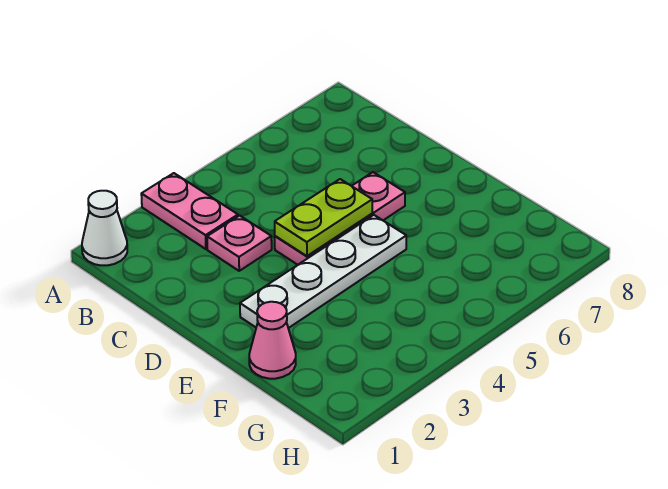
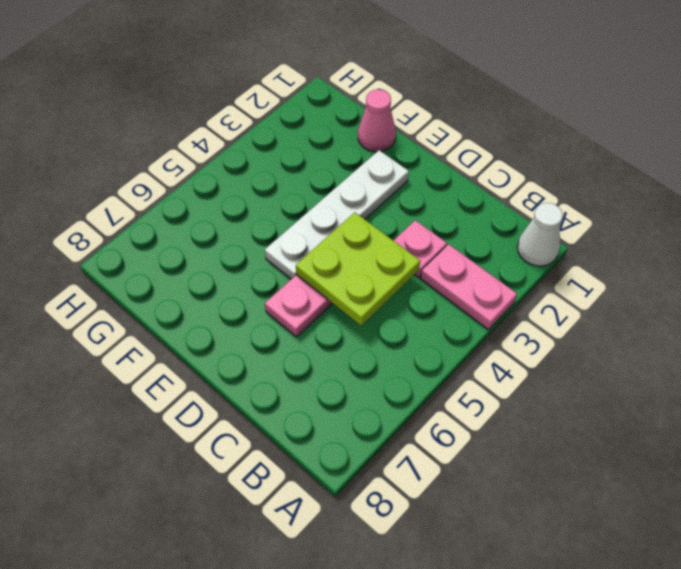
lime 1x2 plate [275,179,372,256] -> lime 2x2 plate [296,212,420,326]

